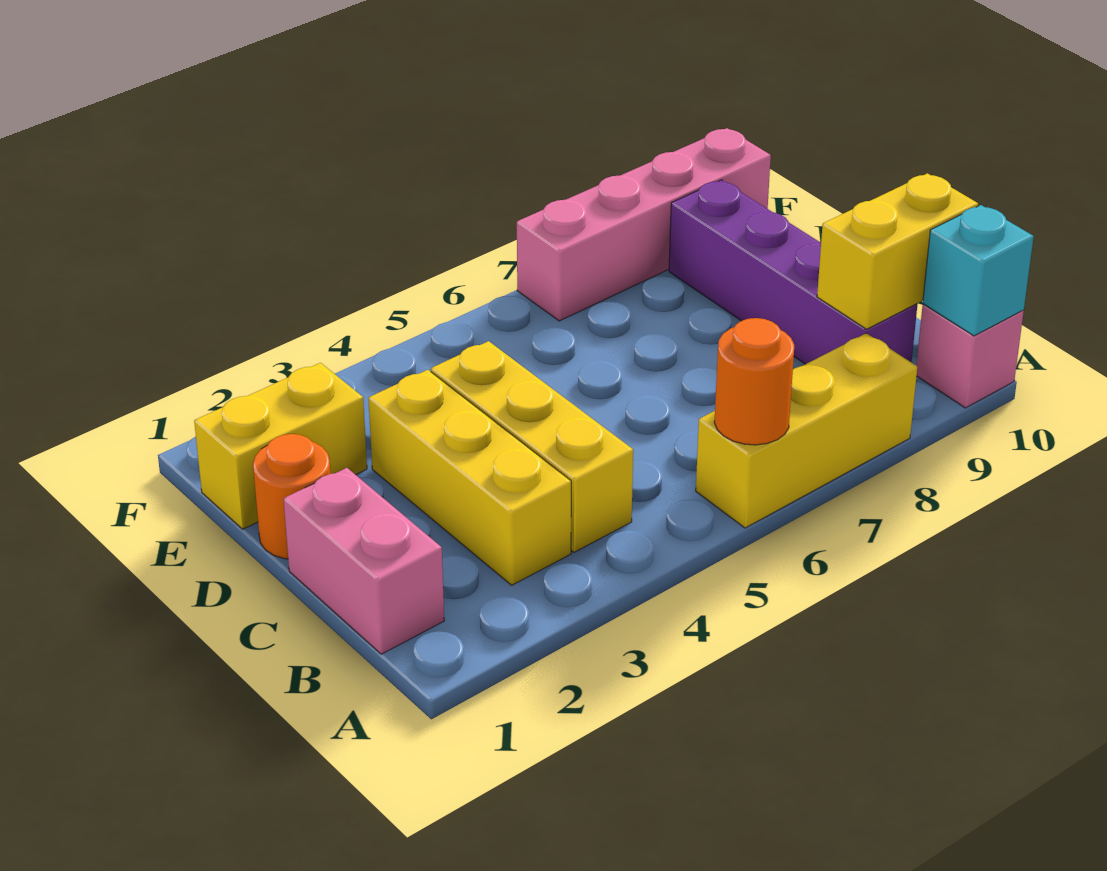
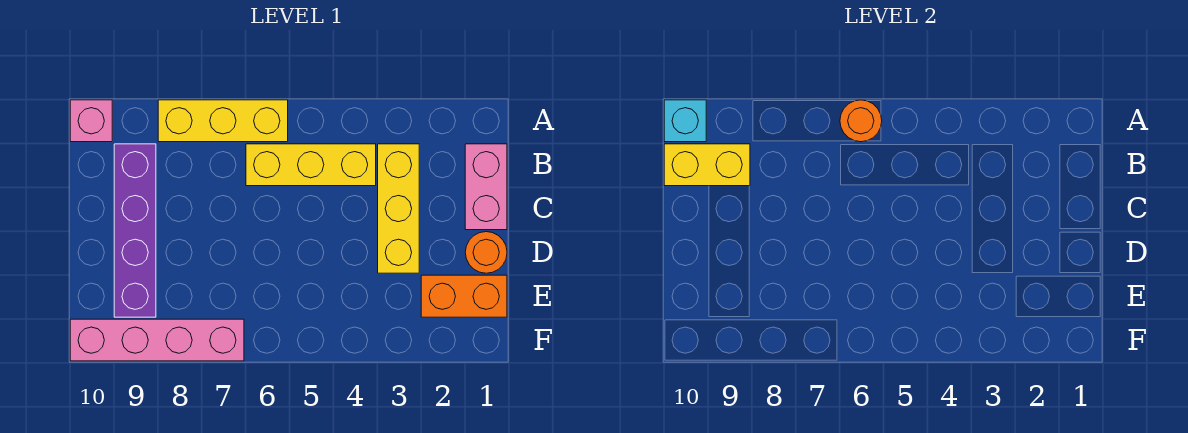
yellow 1x3 brick [431,341,633,552] -> yellow 1x3 brick turned to [246,144,376,186]
yellow 1x2 brick [194,363,367,529] -> orange 1x2 brick [421,275,507,317]

